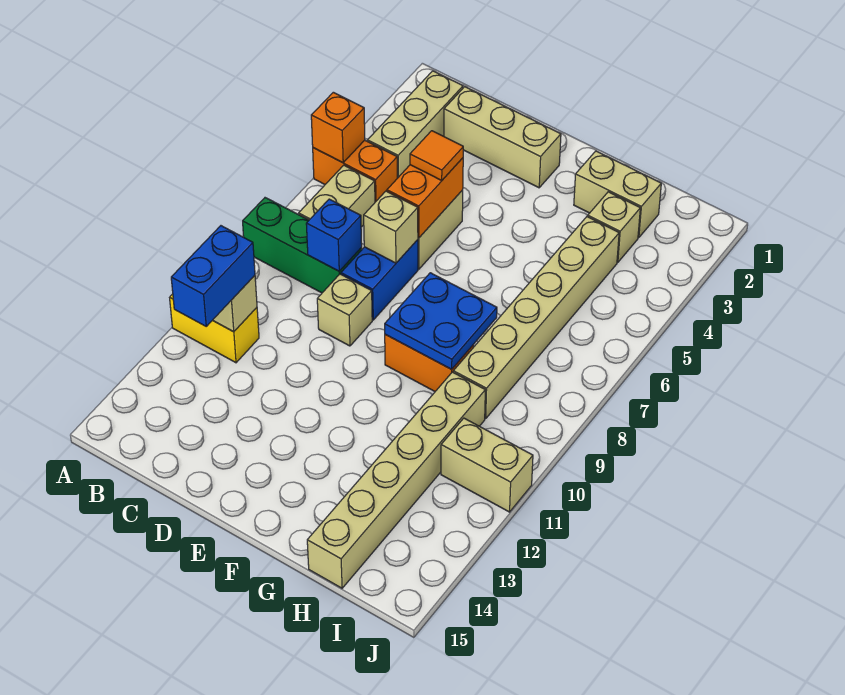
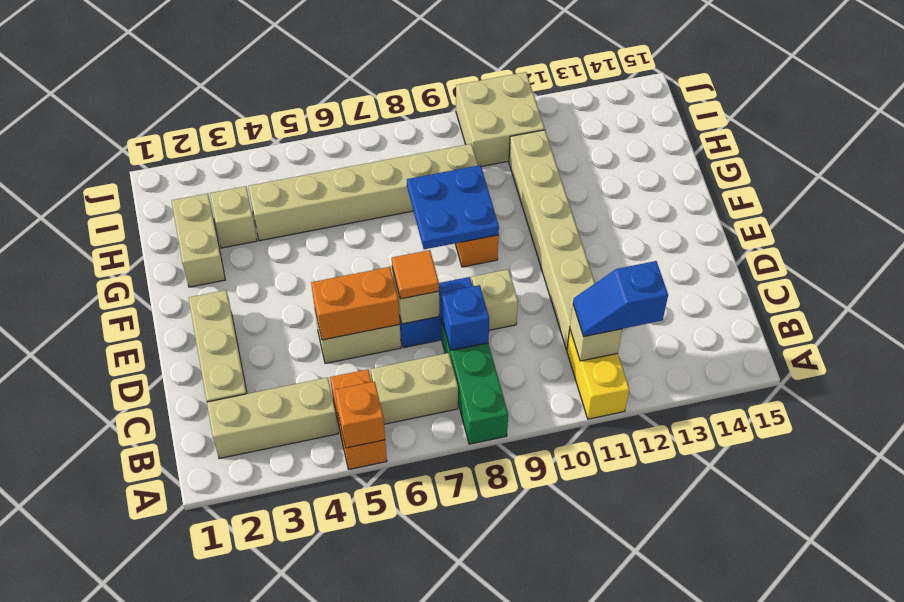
blue 1x2 brick [171,226,255,326] -> blue 1x2 slope [573,261,668,337]
orange 1x1 tile [410,131,463,180] -> orange 1x1 tile moved to [392,250,439,299]
tan 1x6 brick [307,372,485,588] -> tan 1x6 brick turned to [509,130,595,350]
tan 1x2 brick [441,418,533,512] -> tan 2x2 brick [456,72,545,167]

